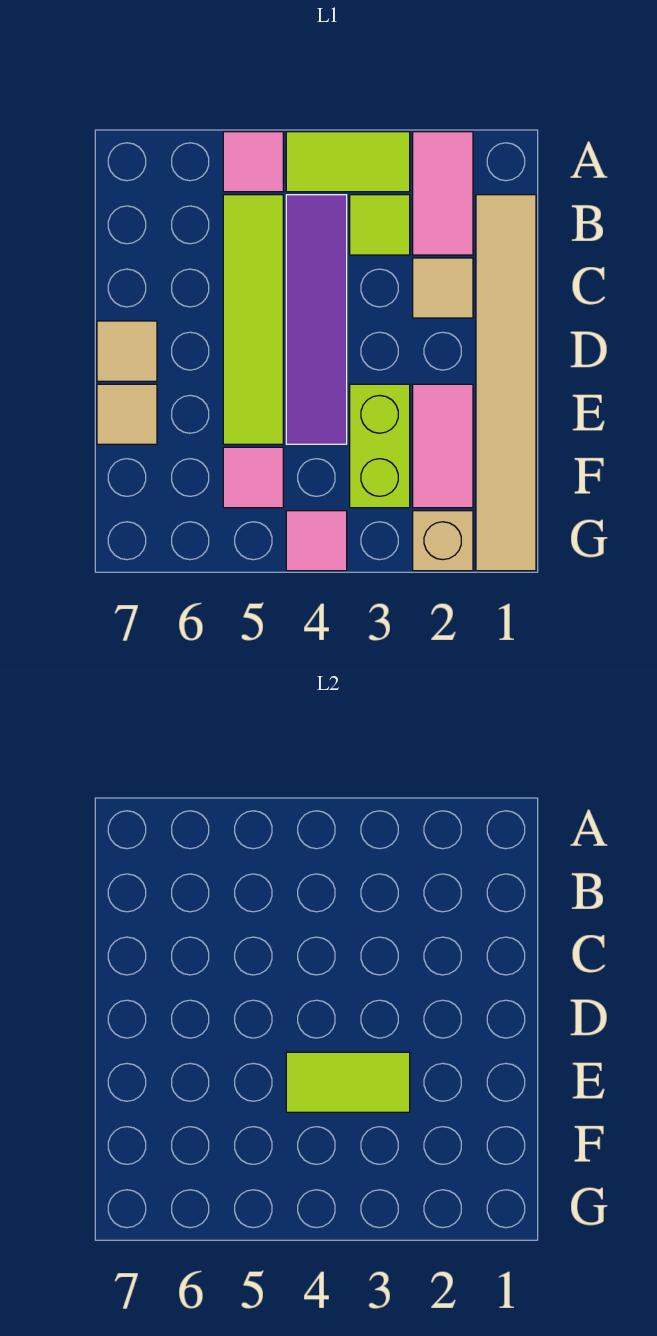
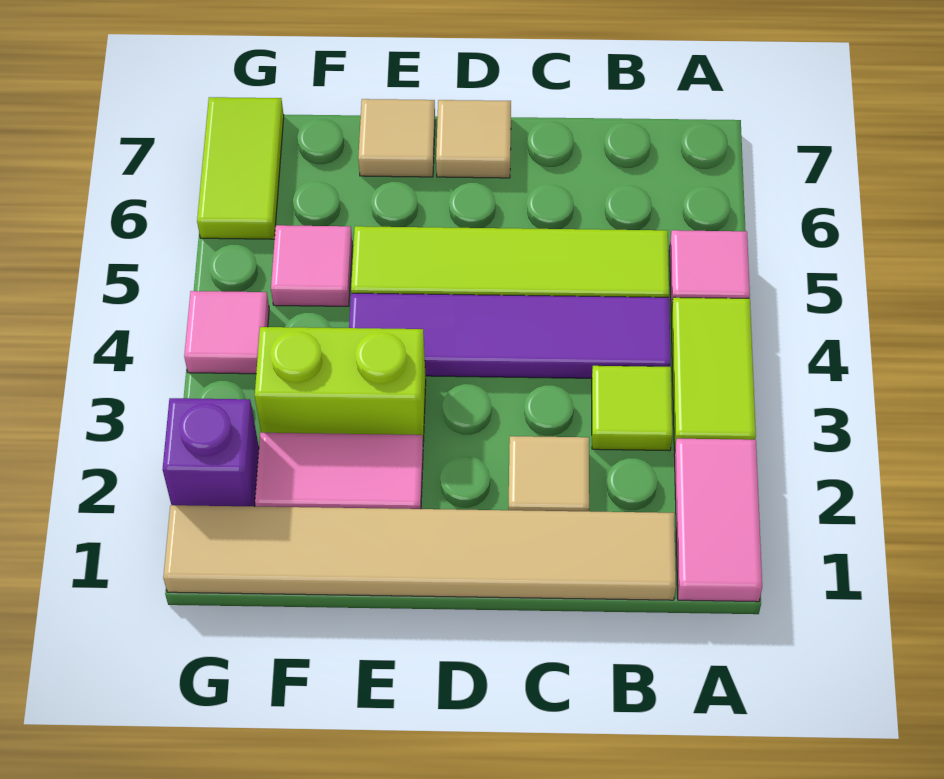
pink 1x2 tile [413,132,473,255] -> pink 1x2 tile turned to [674,439,762,602]
lime 1x2 tile [286,1052,410,1112] -> lime 1x2 tile moved to [197,97,284,239]
tan 1x1 brick [413,511,473,571] -> purple 1x1 brick [163,398,259,507]

